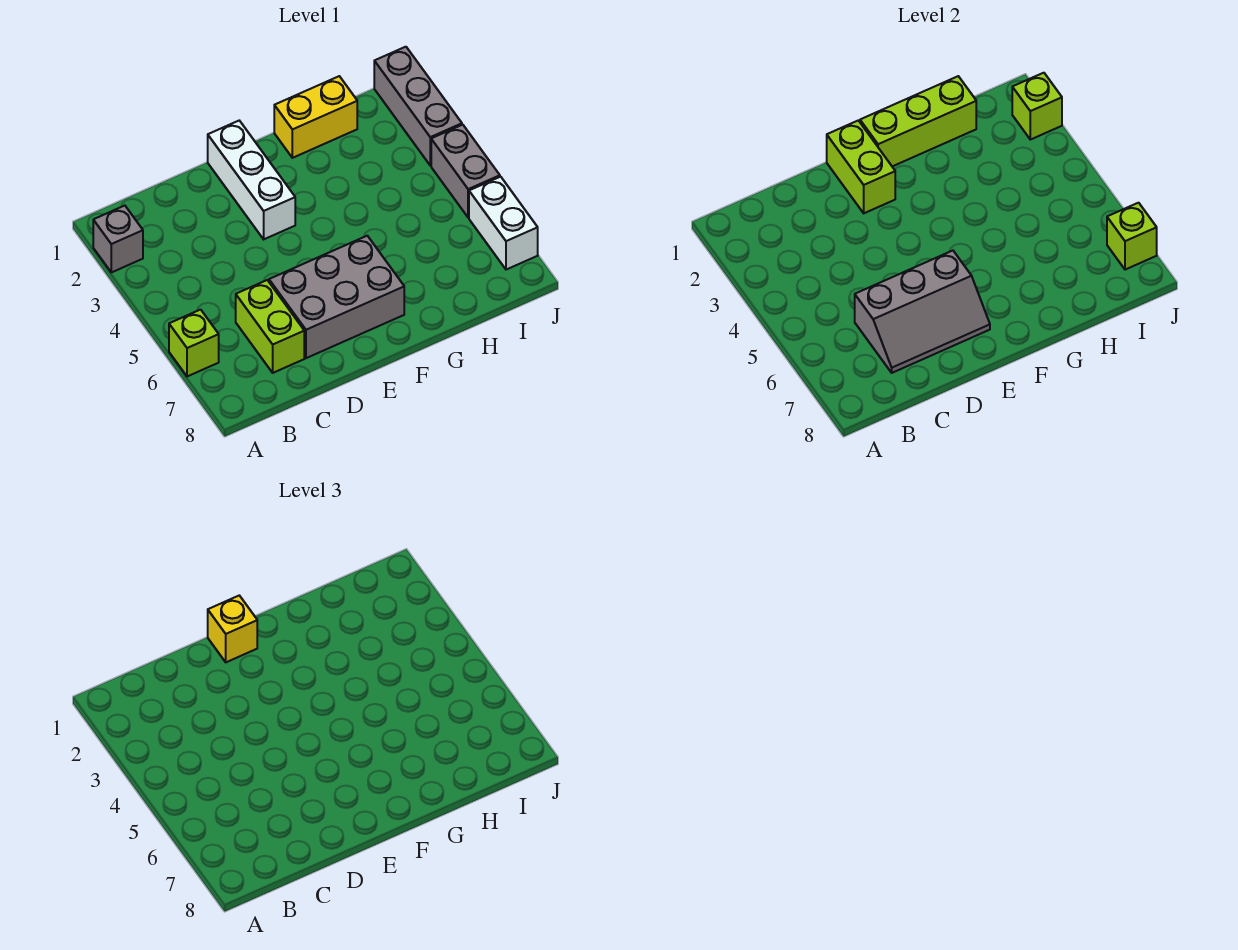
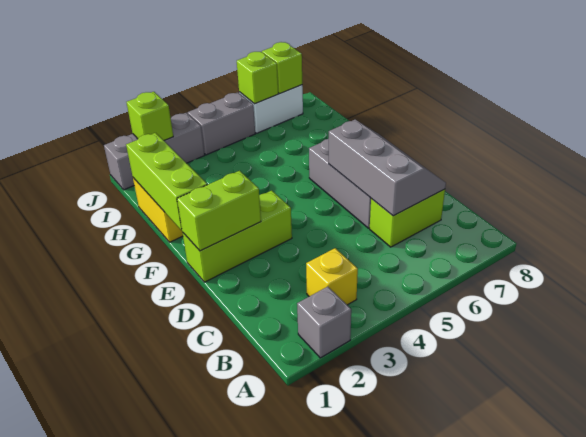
lime 1x1 brick [169,310,219,377] -> lime 1x1 brick moved to [237,52,278,104]
white 1x3 brick [208,121,295,239] -> lime 1x3 brick [182,191,292,282]
yellow 1x1 brick [208,596,257,662] -> yellow 1x1 brick moved to [306,248,358,305]

